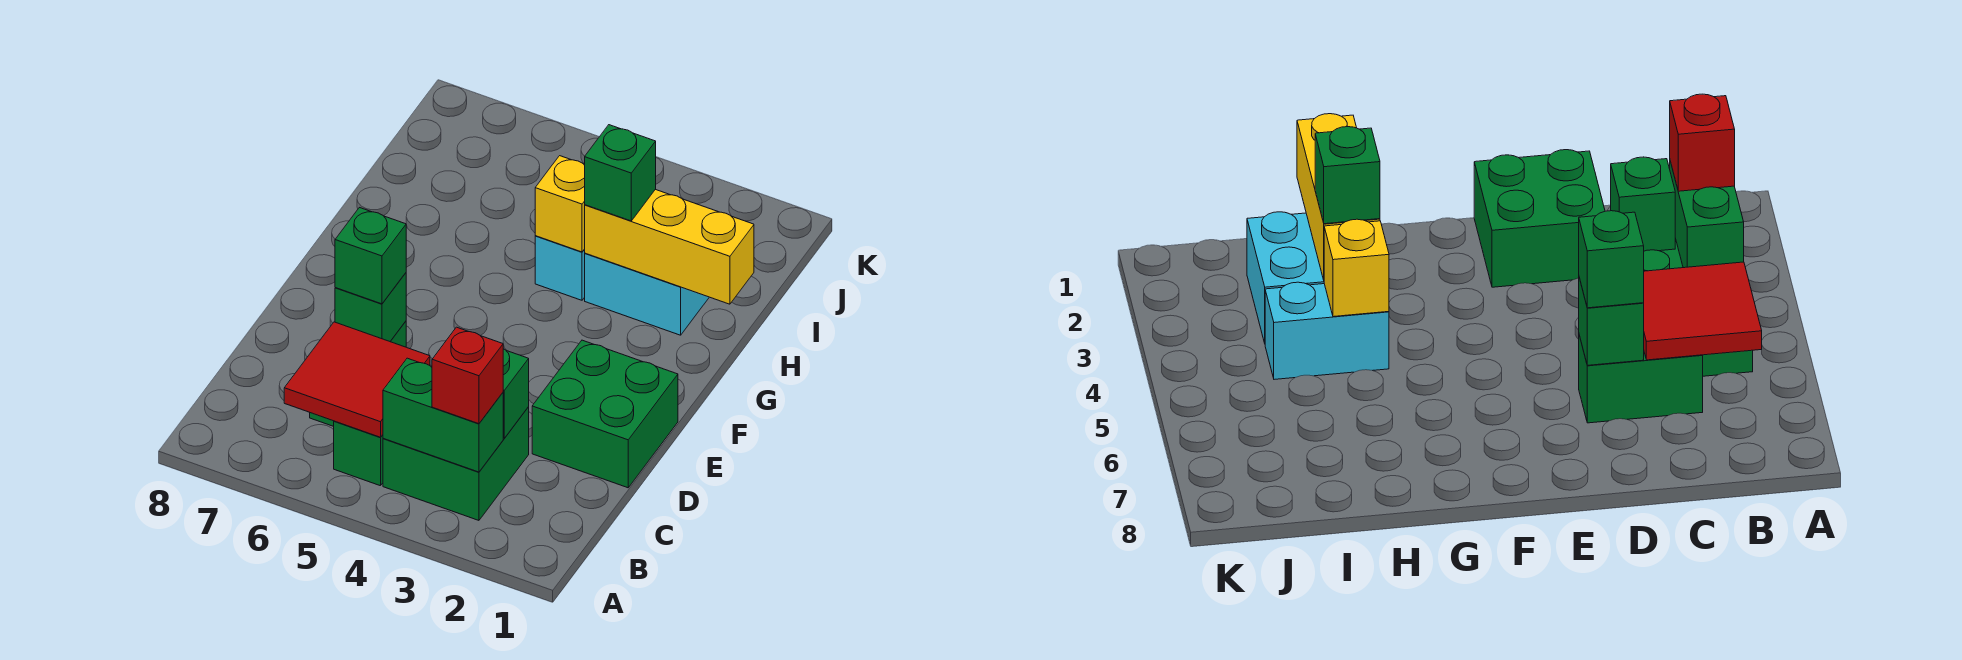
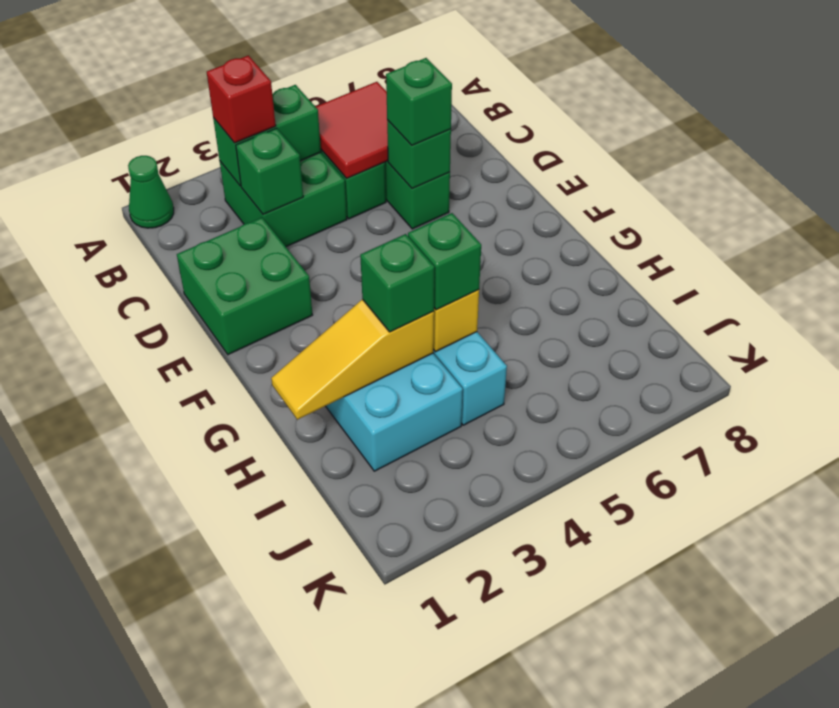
none -> green 1x1 cone [128,156,174,228]
yellow 1x3 brick [585,189,754,304] -> yellow 1x3 slope [271,300,434,420]
none -> green 1x1 brick [408,213,481,310]

